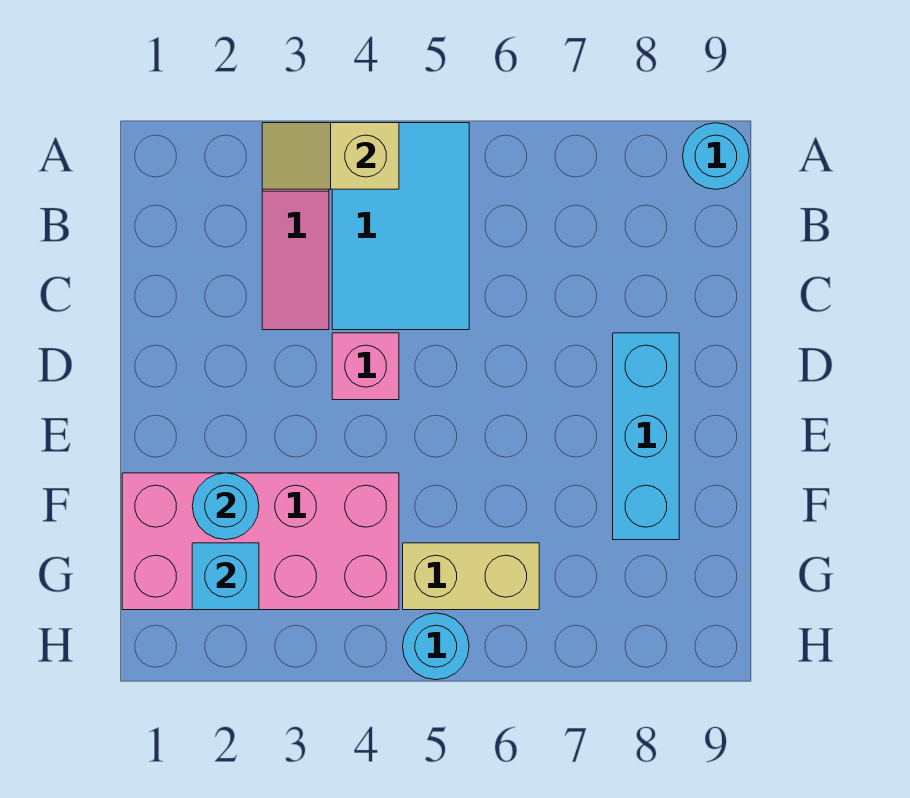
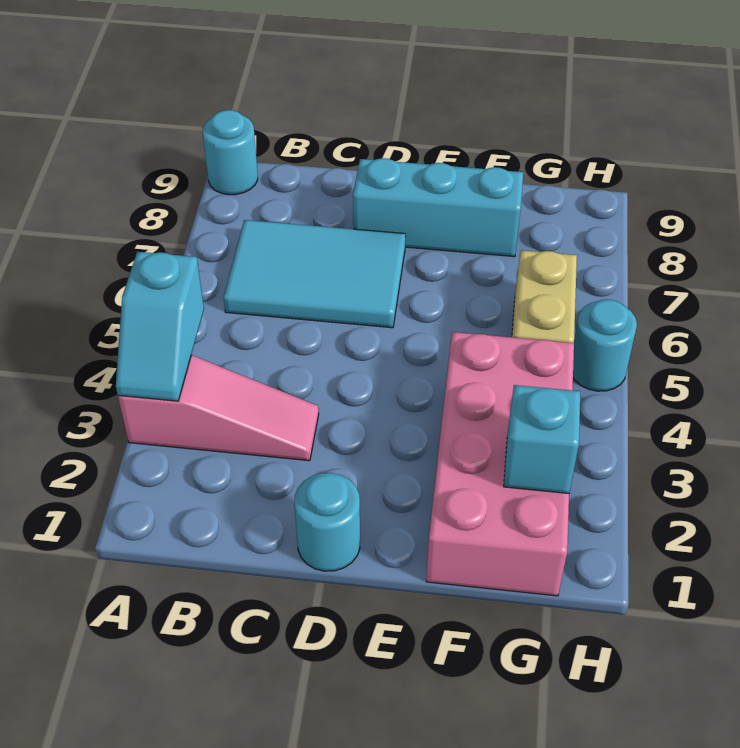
tan 1x2 slope [262,123,399,189] -> cyan 1x2 slope [116,252,204,401]
cyan 2x3 tile [332,123,469,330] -> cyan 2x3 tile moved to [224,220,406,328]
pink 1x1 brick [332,333,399,400] -> none
cyan 1x1 round brick [192,473,259,540] -> cyan 1x1 round brick moved to [295,473,360,571]

